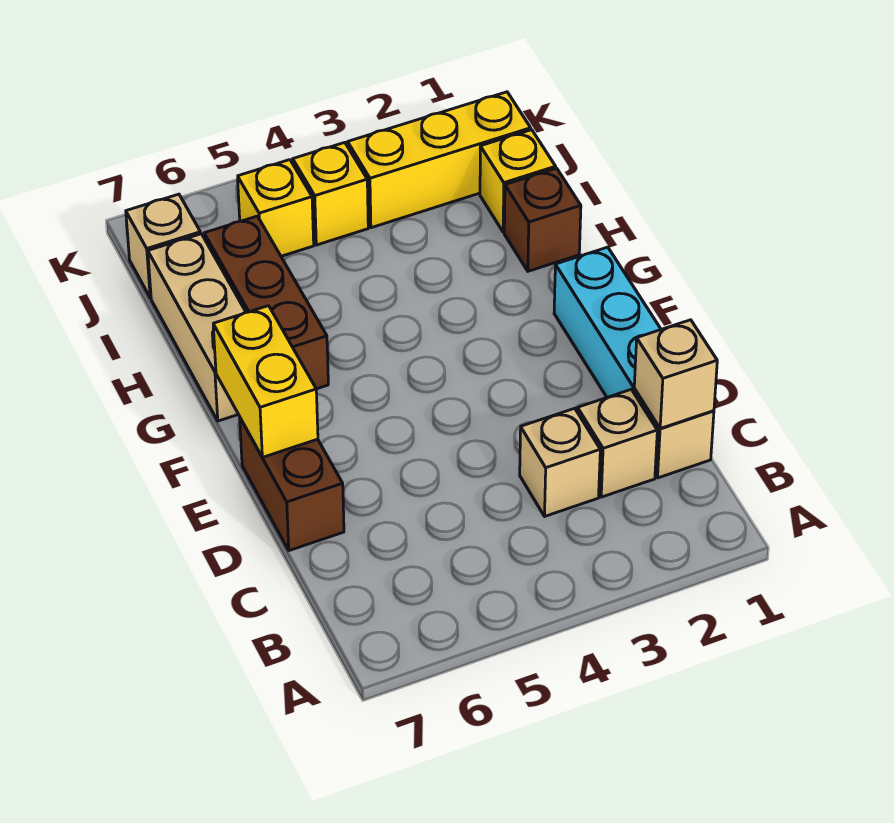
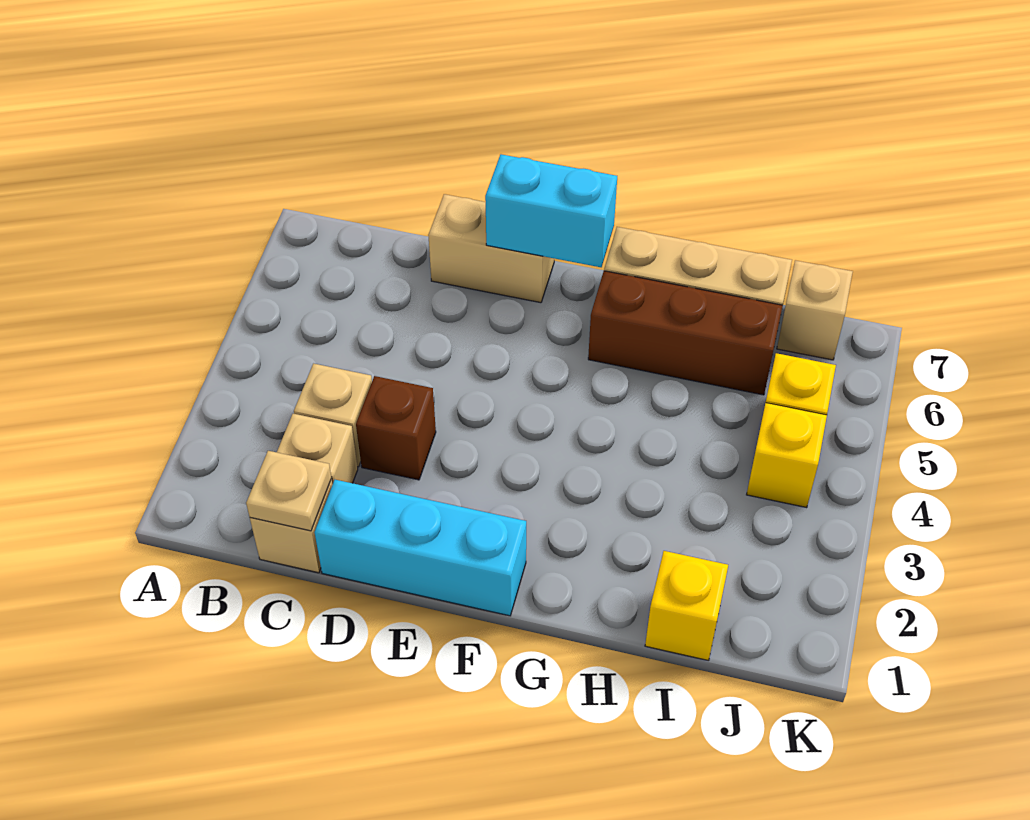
tan 1x1 brick [634,320,717,428] -> tan 1x1 plate [246,451,331,531]
brown 1x2 brick [240,418,344,551] -> tan 1x2 brick [428,194,554,303]
yellow 1x2 brick [213,306,318,457] -> cyan 1x2 brick [485,154,617,267]
brown 1x1 brick [504,168,581,271] -> brown 1x1 brick moved to [356,376,436,480]
yellow 1x3 brick [348,92,531,228] -> none

